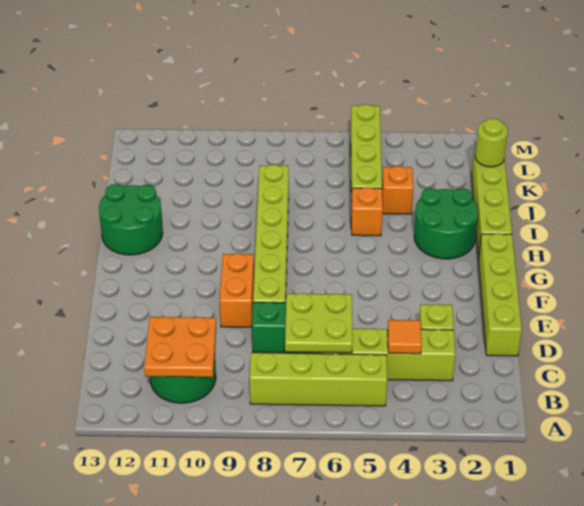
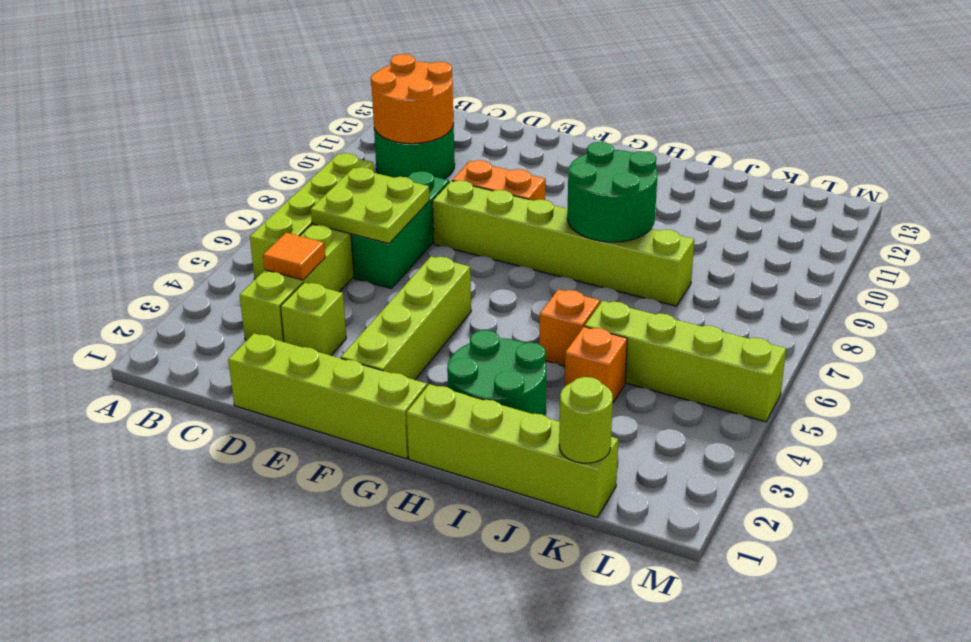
orange 2x2 plate [144,317,216,377] -> orange 2x2 round brick [371,54,454,144]
none -> lime 1x4 brick [341,257,471,380]
green 2x2 round brick [99,184,163,255] -> green 2x2 round brick moved to [567,142,657,242]

